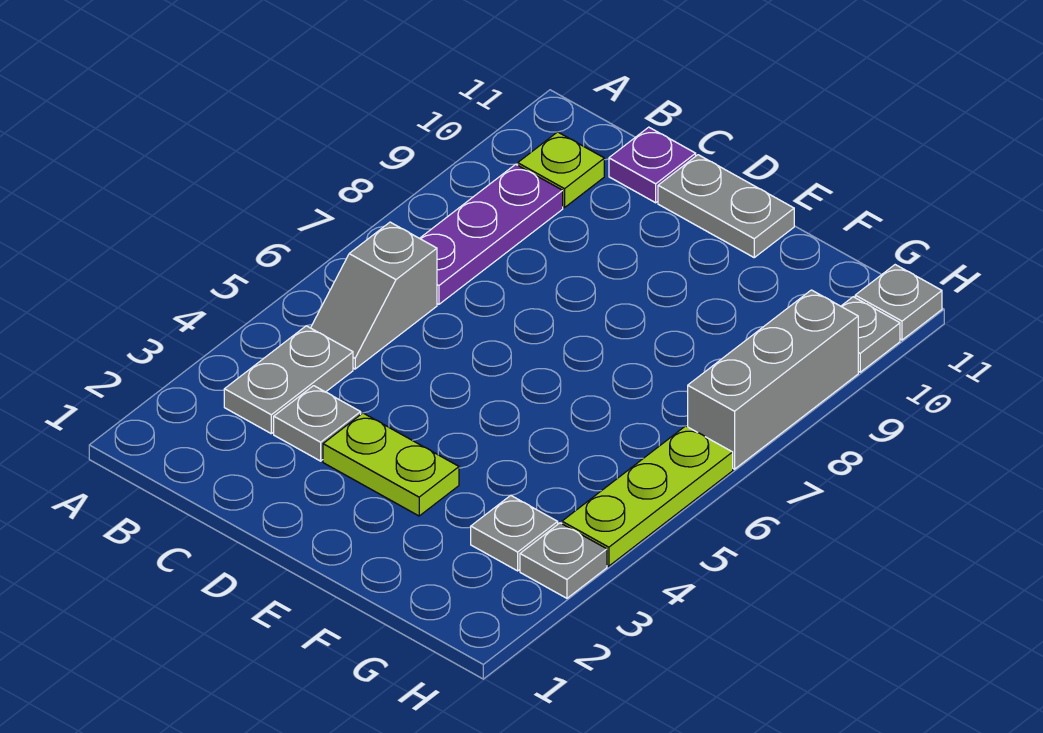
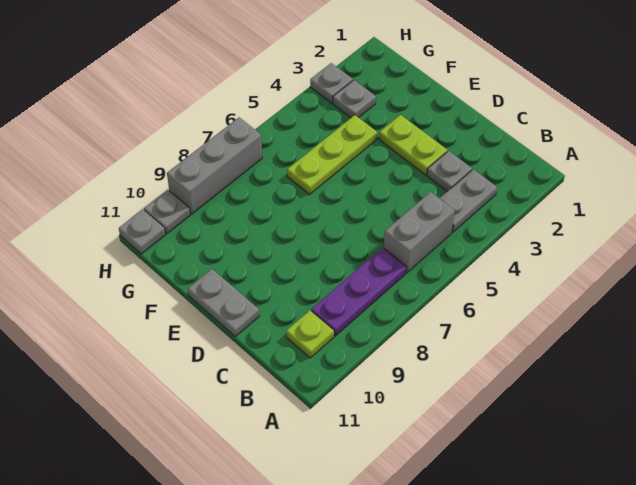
grey 1x2 slope [311,222,437,369] -> grey 1x2 brick [384,192,455,273]
purple 1x1 plate [609,127,696,203] -> none
lime 1x3 plate [562,426,733,566] -> lime 1x3 plate moved to [287,115,377,194]

